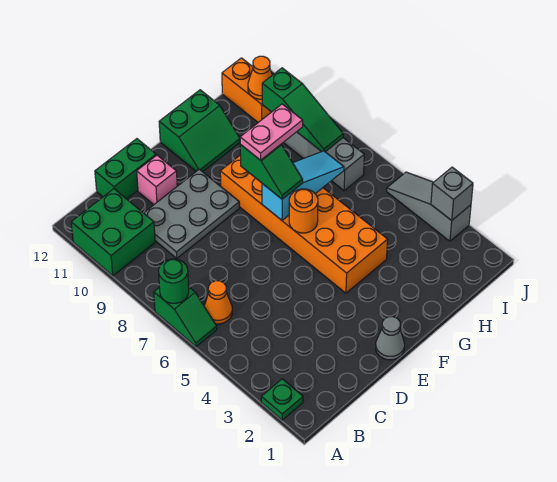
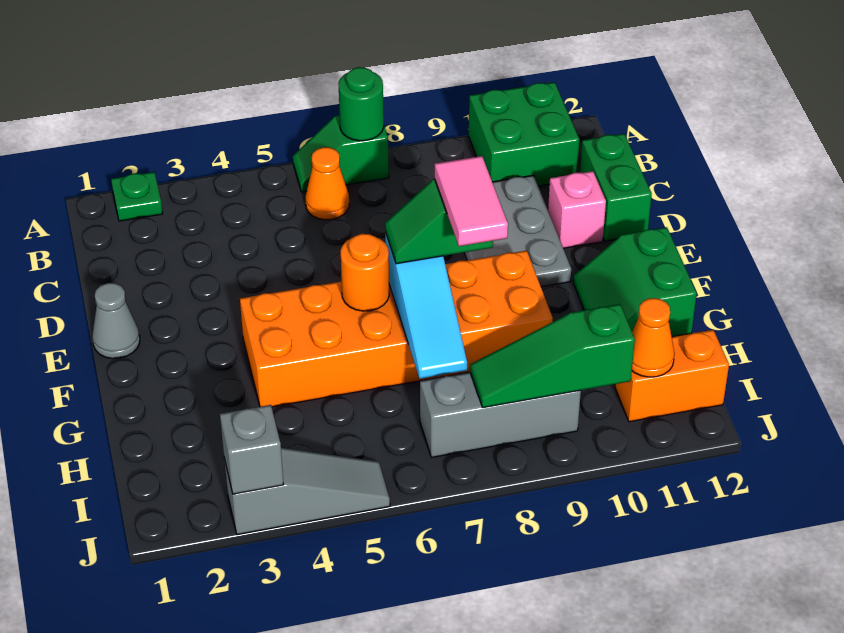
pink 1x2 plate [240,104,303,160] -> pink 1x2 tile [435,156,508,246]

